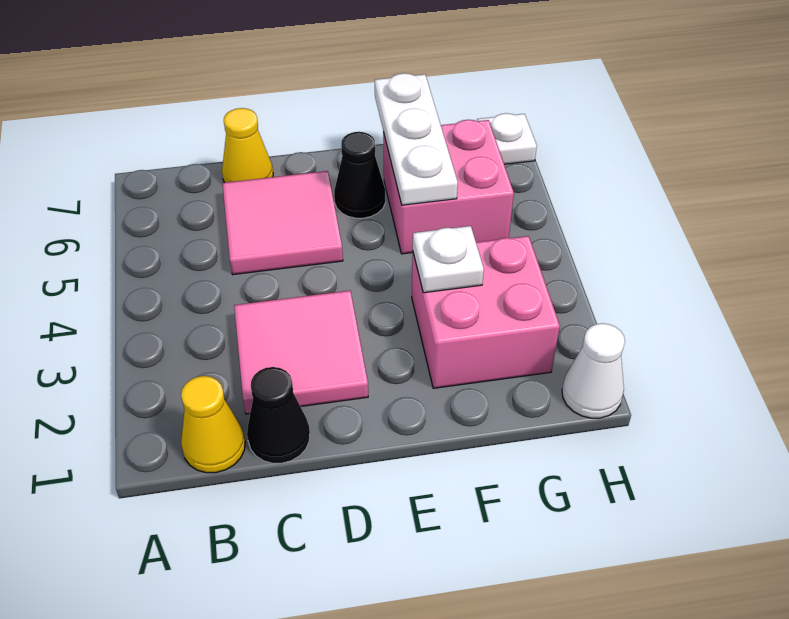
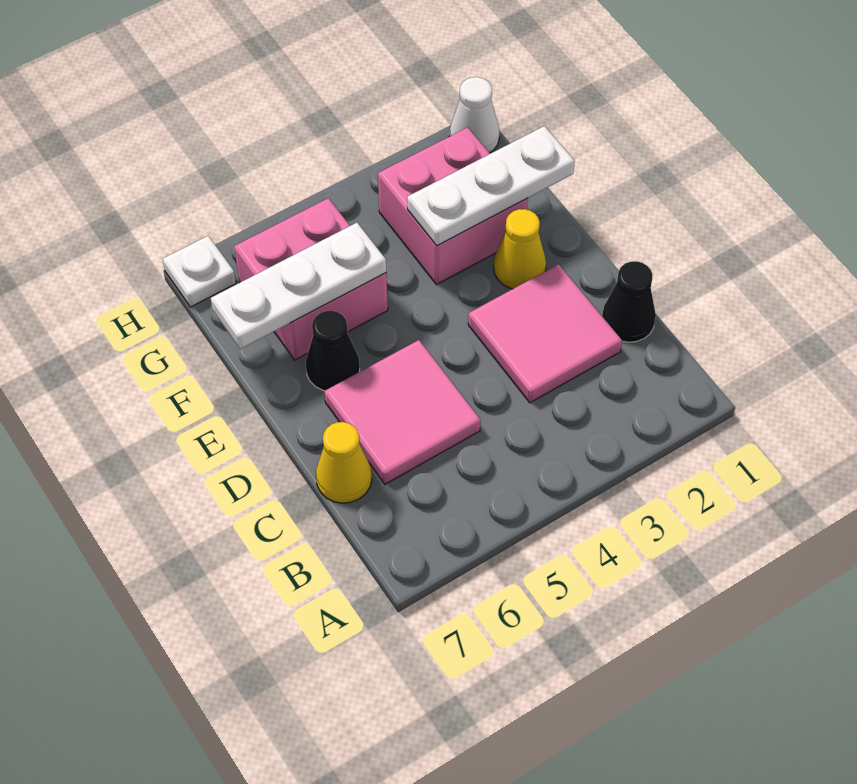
yellow 1x1 cone [181,376,245,473] -> yellow 1x1 cone moved to [494,209,546,289]
white 1x1 plate [413,226,484,293] -> white 1x3 plate [407,126,575,246]

